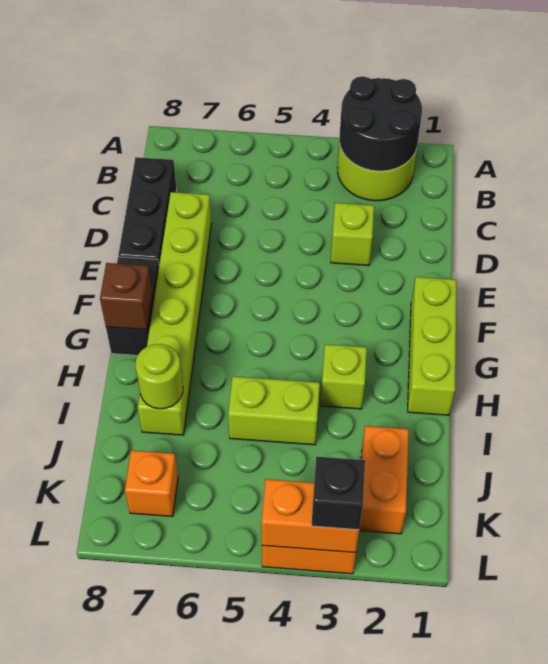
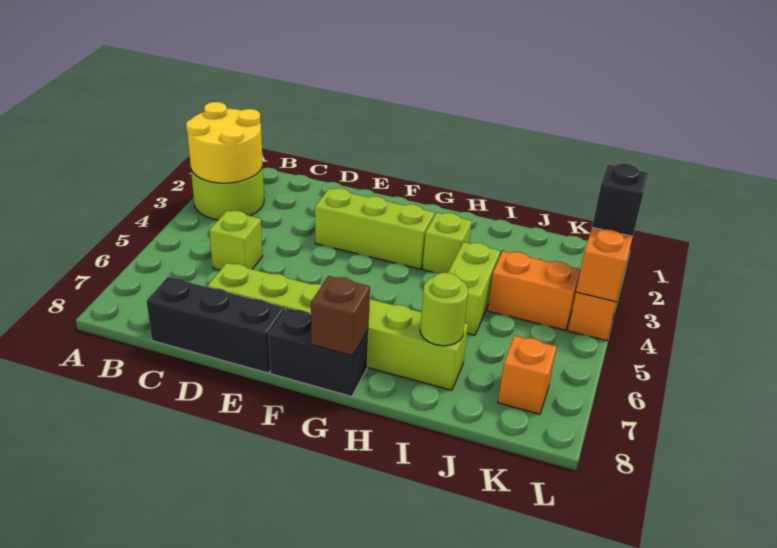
black 2x2 round brick [339,76,422,171] -> yellow 2x2 round brick [186,102,263,183]
lime 1x1 brick [331,203,374,266] -> lime 1x1 brick moved to [209,211,263,270]
lime 1x3 brick [408,277,456,415] -> lime 1x3 brick moved to [315,188,435,269]
orange 1x2 brick [359,426,409,534] -> orange 1x2 brick moved to [488,251,581,330]

